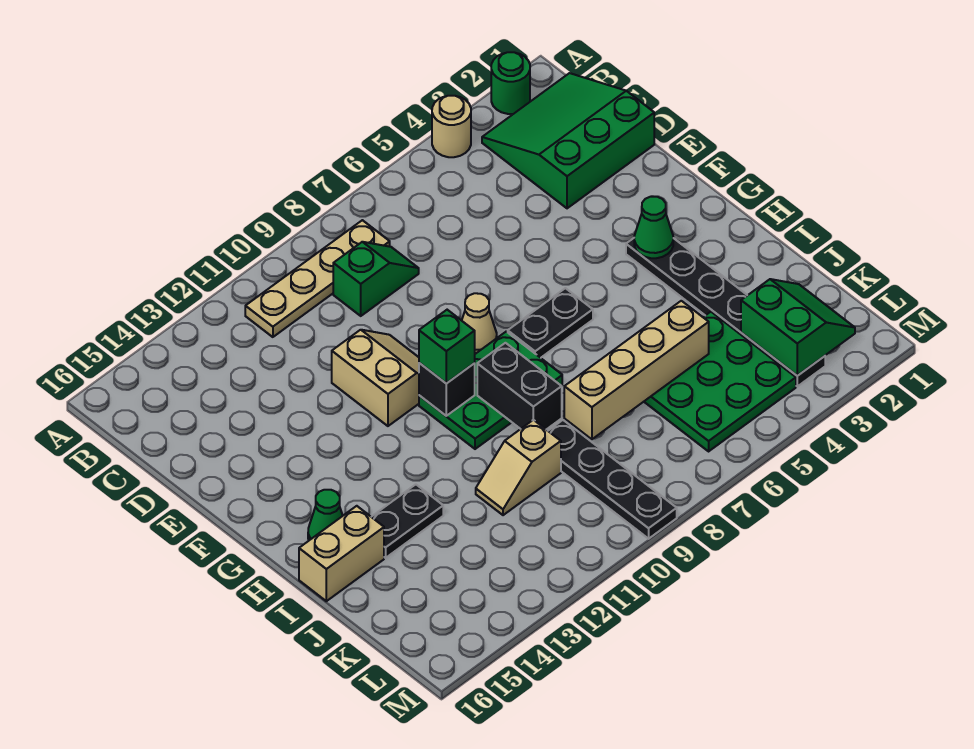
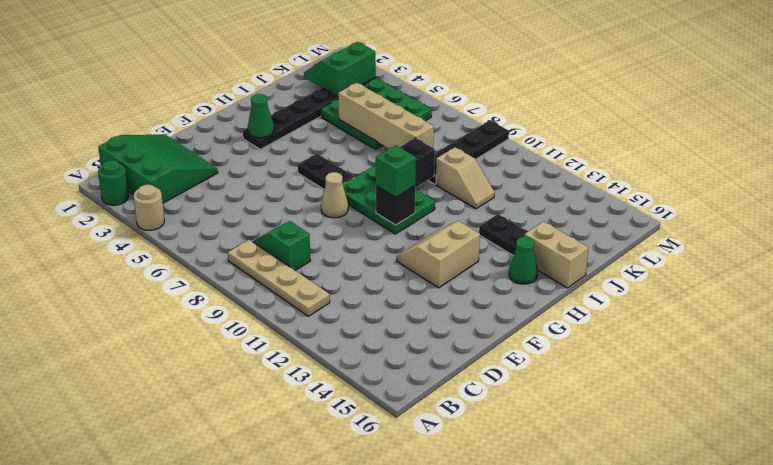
green 3x3 slope [482,73,654,208] -> green 3x3 slope turned to [98,135,218,203]
tan 2x2 slope [332,330,419,426] -> tan 2x2 slope moved to [397,221,480,288]

